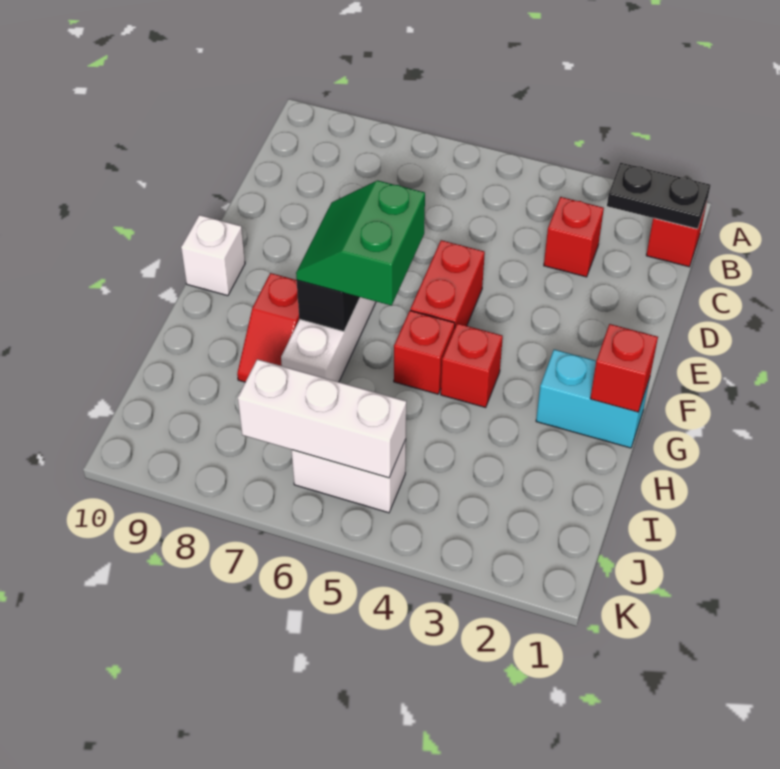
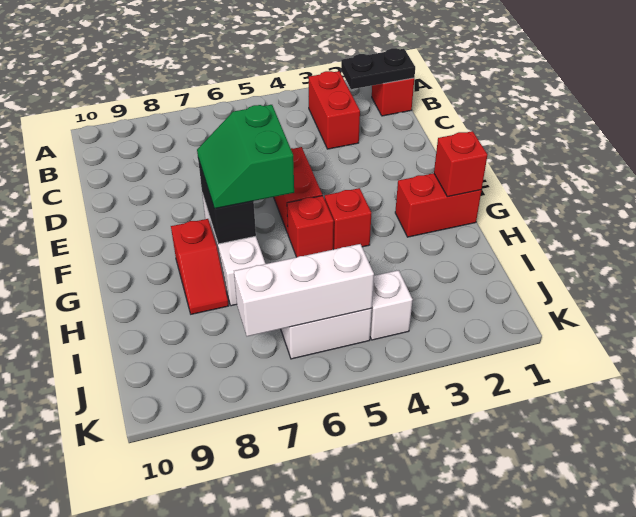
red 1x1 brick [544,197,604,277] -> red 1x2 brick [309,71,360,149]
white 1x1 brick [181,215,245,296] -> white 1x1 brick moved to [370,270,413,340]
cyan 1x2 brick [536,349,650,448] -> red 1x2 brick [395,173,482,237]

